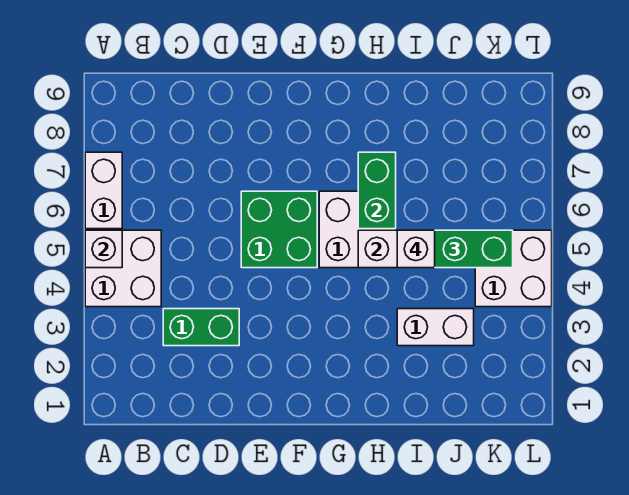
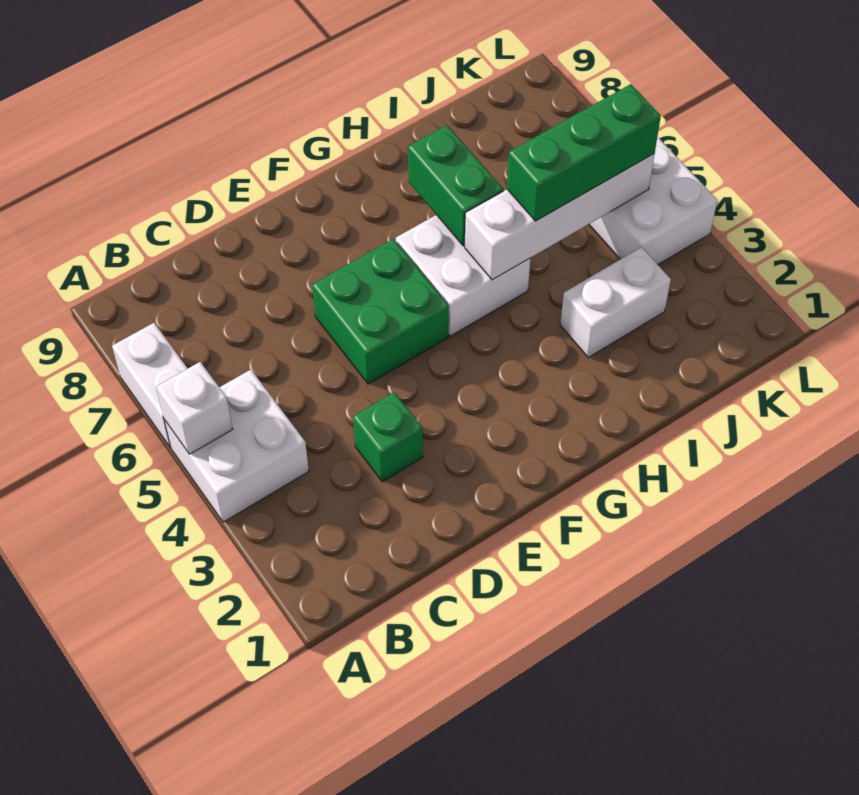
green 1x2 brick [163,309,239,346] -> green 1x1 brick [353,392,423,482]
white 1x1 brick [397,230,435,268] -> none

